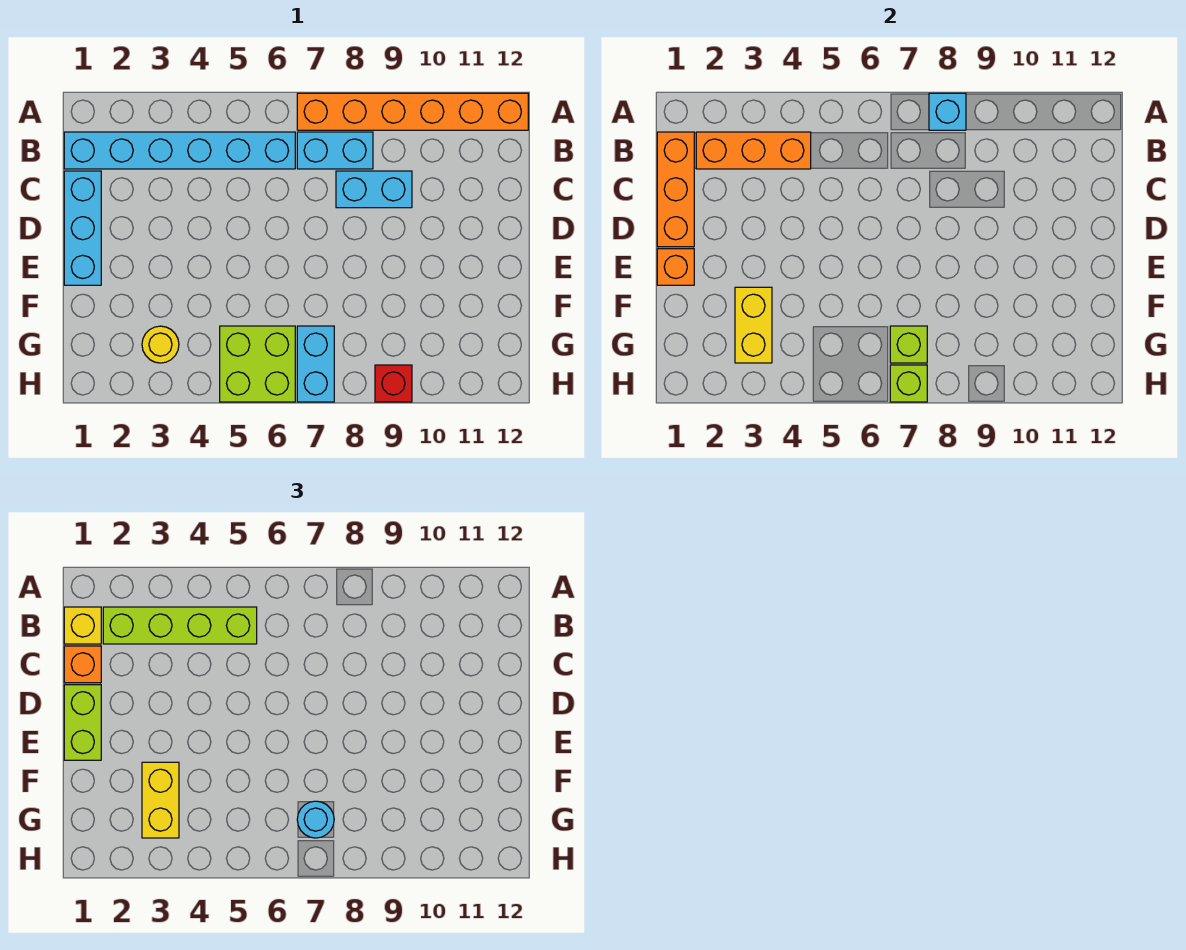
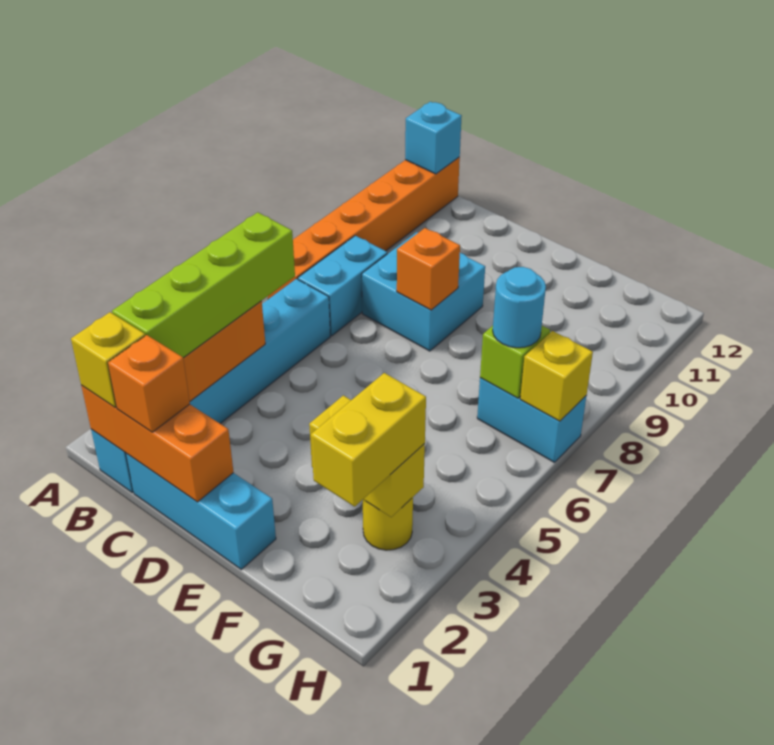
cyan 1x1 brick [929,93,966,130] -> cyan 1x1 brick moved to [405,102,462,174]
cyan 1x2 brick [336,171,412,208] -> cyan 2x2 brick [362,232,485,351]
lime 1x2 brick [64,685,101,760] -> none
orange 1x1 brick [657,249,694,285] -> orange 1x1 brick moved to [397,228,460,310]
yellow 1x2 brick [142,762,179,838] -> yellow 1x2 brick turned to [311,373,426,507]
lime 2x2 brick [220,326,295,402] -> none
lime 1x1 brick [890,365,927,402] -> yellow 1x1 brick [520,331,593,421]
red 1x1 brick [375,365,412,402] -> none

